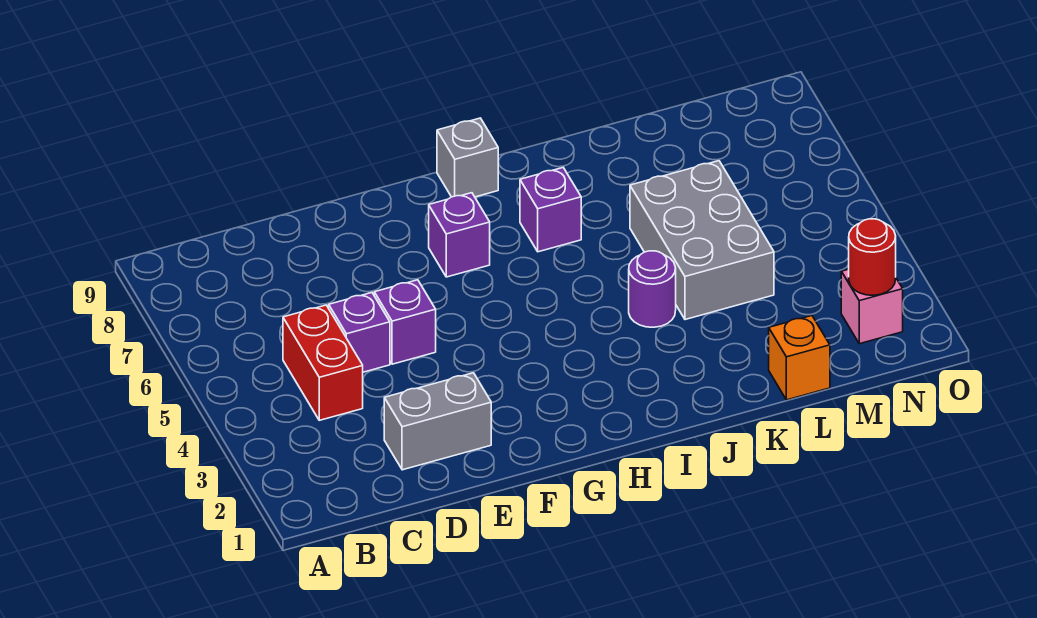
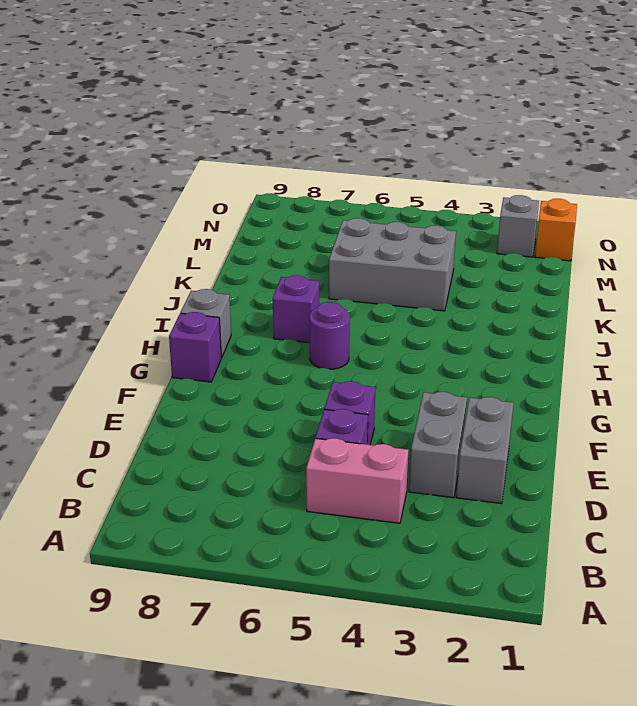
red 1x2 brick [283,305,363,420] -> pink 1x2 brick [306,438,408,523]
none -> grey 1x2 brick [409,392,467,498]
purple 1x1 brick [429,193,490,277] -> purple 1x1 brick moved to [169,312,221,382]
purple 1x1 round brick [629,251,676,327] -> purple 1x1 round brick moved to [309,302,350,369]
orange 1x1 brick [769,316,830,400] -> orange 1x1 brick moved to [535,199,577,261]
pink 1x1 brick [841,269,903,344] -> grey 1x1 brick [497,195,539,257]
red 1x1 round brick [849,219,896,295] -> none

